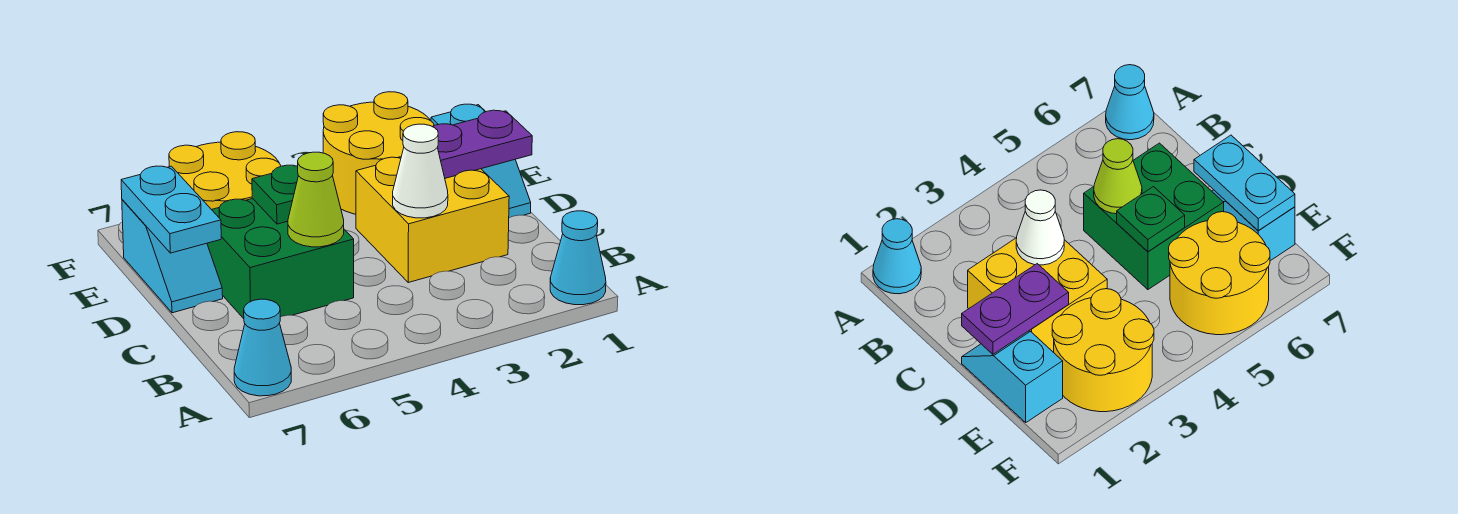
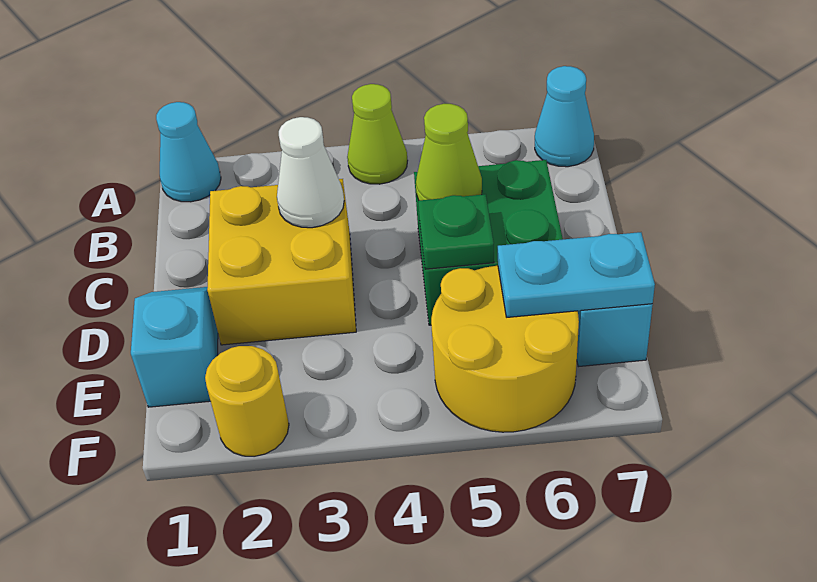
none -> lime 1x1 cone [347,84,408,184]
purple 1x2 plate [433,110,532,178] -> none
cyan 1x2 plate [121,166,221,253] -> cyan 1x2 plate turned to [498,232,655,317]
yellow 2x2 round brick [323,92,434,214] -> yellow 1x1 round brick [205,346,289,456]

